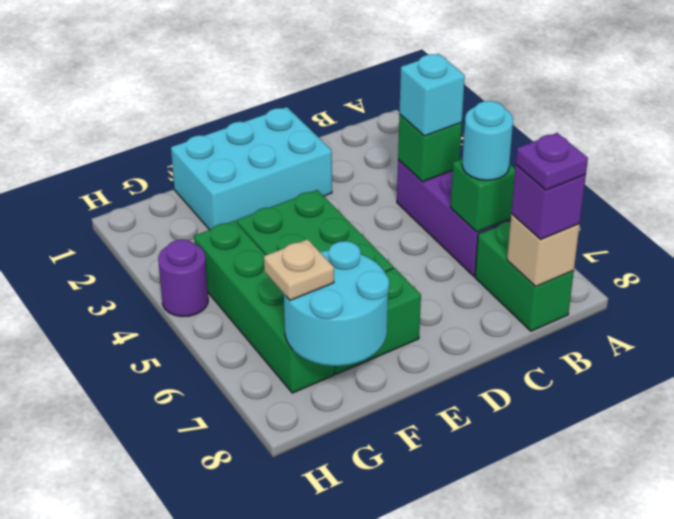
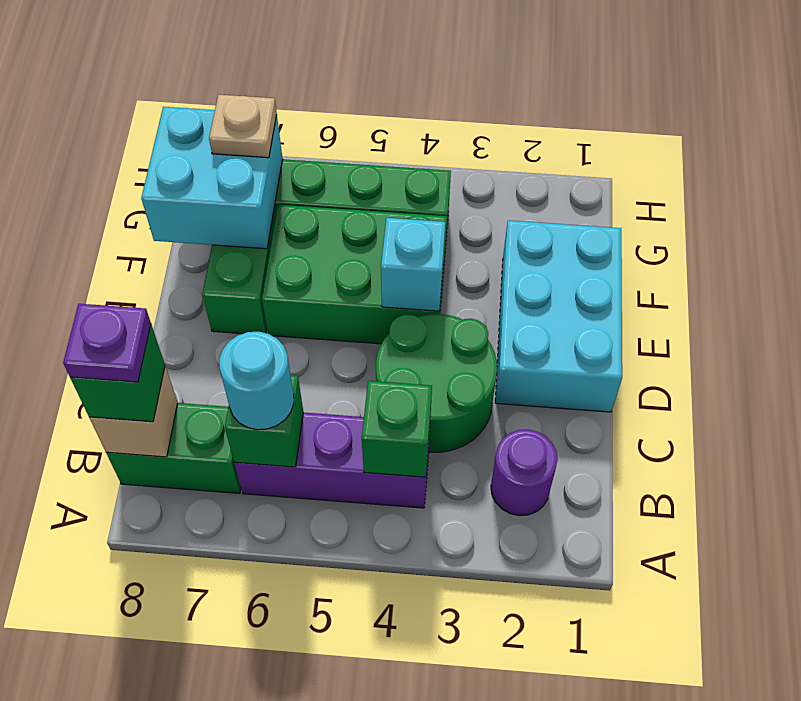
cyan 1x1 brick [399,54,465,136] -> cyan 1x1 brick moved to [381,218,445,311]
purple 1x1 brick [511,165,586,239] -> green 1x1 brick [70,325,165,422]
none -> green 2x2 round brick [376,314,497,452]
cyan 2x2 round brick [284,241,389,366] -> cyan 2x2 brick [141,107,283,249]
purple 1x1 round brick [158,240,208,317] -> purple 1x1 round brick moved to [491,430,558,516]

